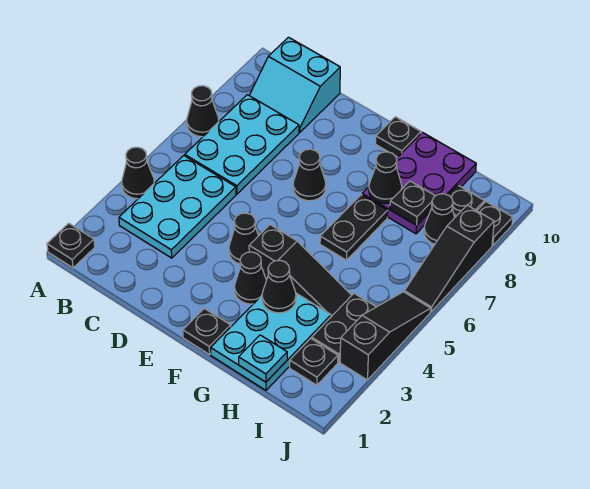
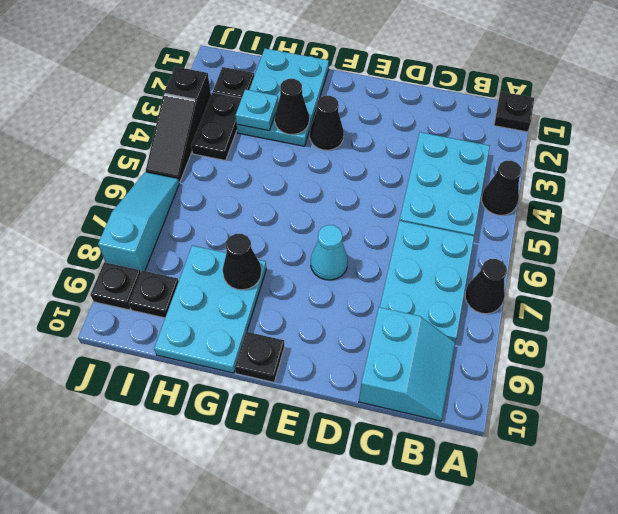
cyan 2x2 slope [249,37,340,132] -> cyan 2x2 slope turned to [359,307,455,421]
black 1x1 cone [229,213,258,264] -> none
black 1x1 cone [293,149,326,201] -> cyan 1x1 cone [311,225,348,280]
black 1x1 plate [183,308,231,355] -> none
black 1x3 slope [249,225,352,317] -> none
black 1x2 plate [320,195,388,260] -> none
purple 2x3 plate [362,133,476,234] -> cyan 2x3 plate [154,246,266,373]
cyan 1x1 plate [239,335,287,382] -> cyan 1x1 plate moved to [235,90,278,130]
black 1x1 plate [390,181,435,225] -> none
black 1x1 cone [424,194,455,244] -> none
black 1x3 slope [404,205,494,311] -> cyan 1x3 slope [98,172,179,272]

